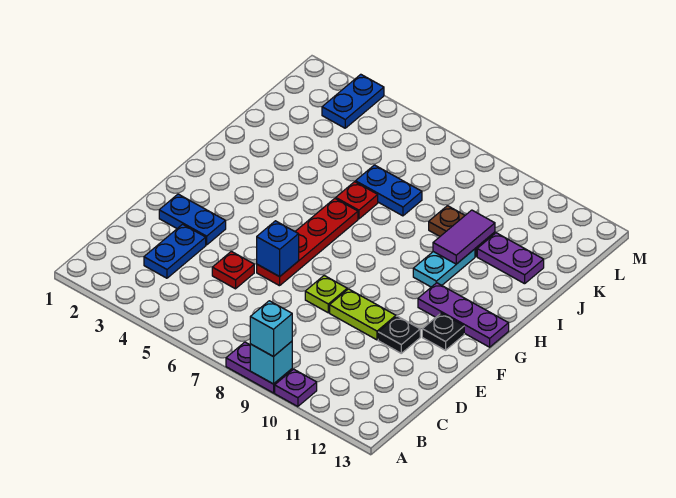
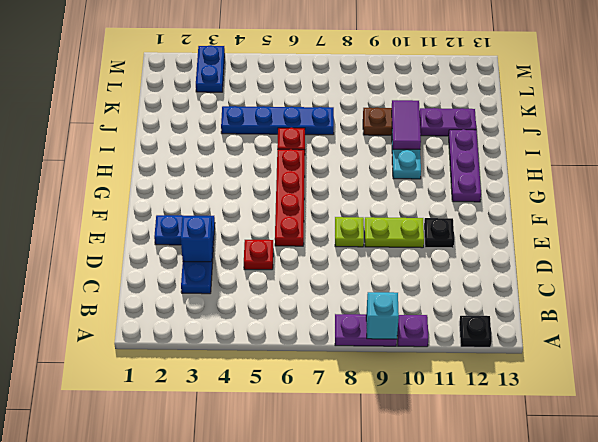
cyan 1x1 brick [250,301,292,357] -> none
blue 1x1 brick [257,221,299,277] -> blue 1x1 brick moved to [181,216,213,262]
black 1x1 plate [422,313,464,350] -> black 1x1 plate moved to [459,316,492,347]
purple 1x3 plate [418,283,509,347] -> purple 1x3 plate turned to [449,129,481,202]
blue 1x2 plate [356,165,422,216] -> blue 1x4 plate [221,106,334,135]

